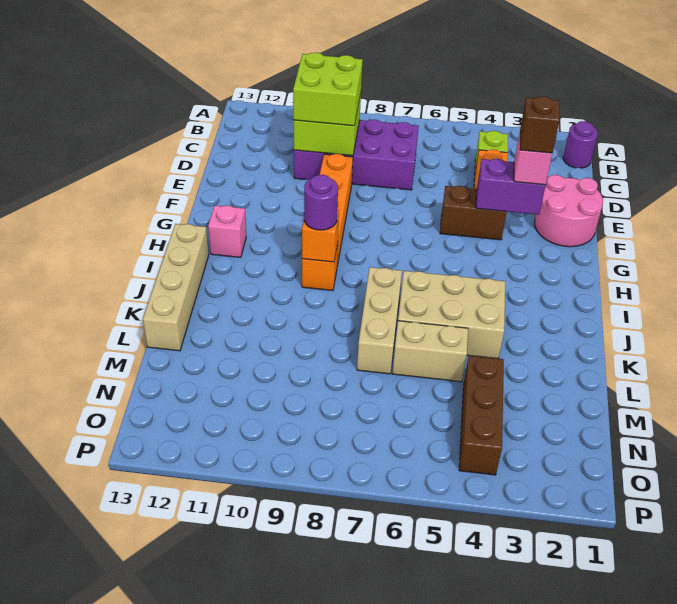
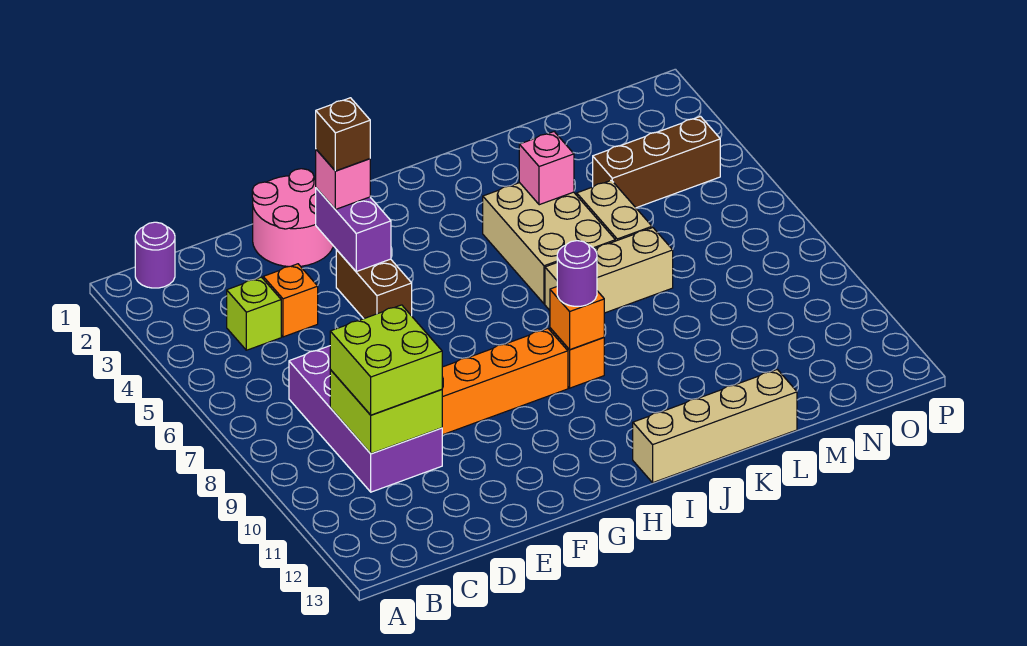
pink 1x1 brick [208,205,246,257] -> pink 1x1 brick moved to [519,132,574,205]

